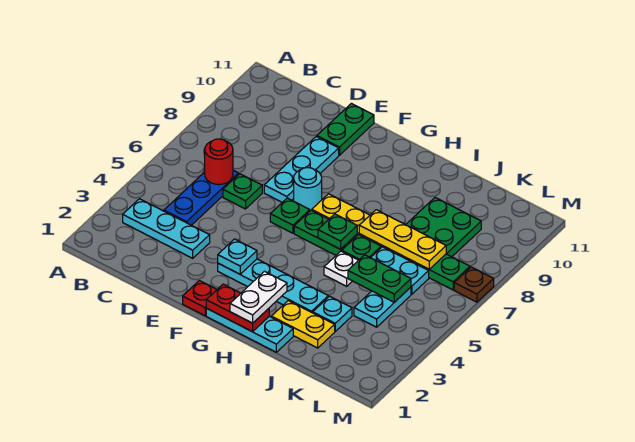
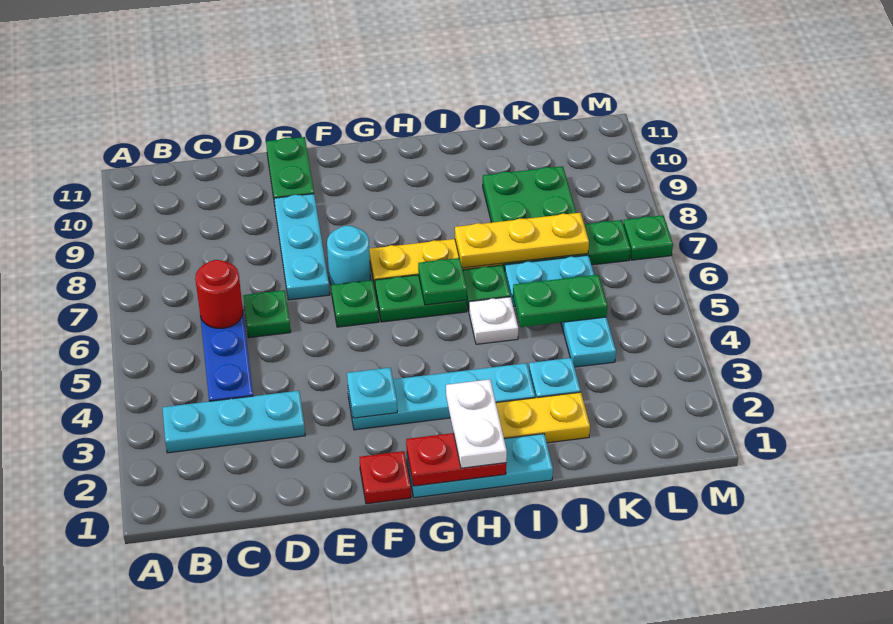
brown 1x1 plate [454,267,494,302] -> green 1x1 plate [623,215,673,260]

